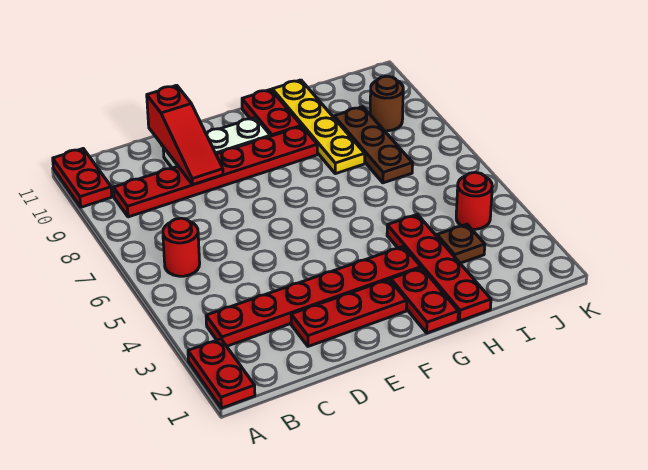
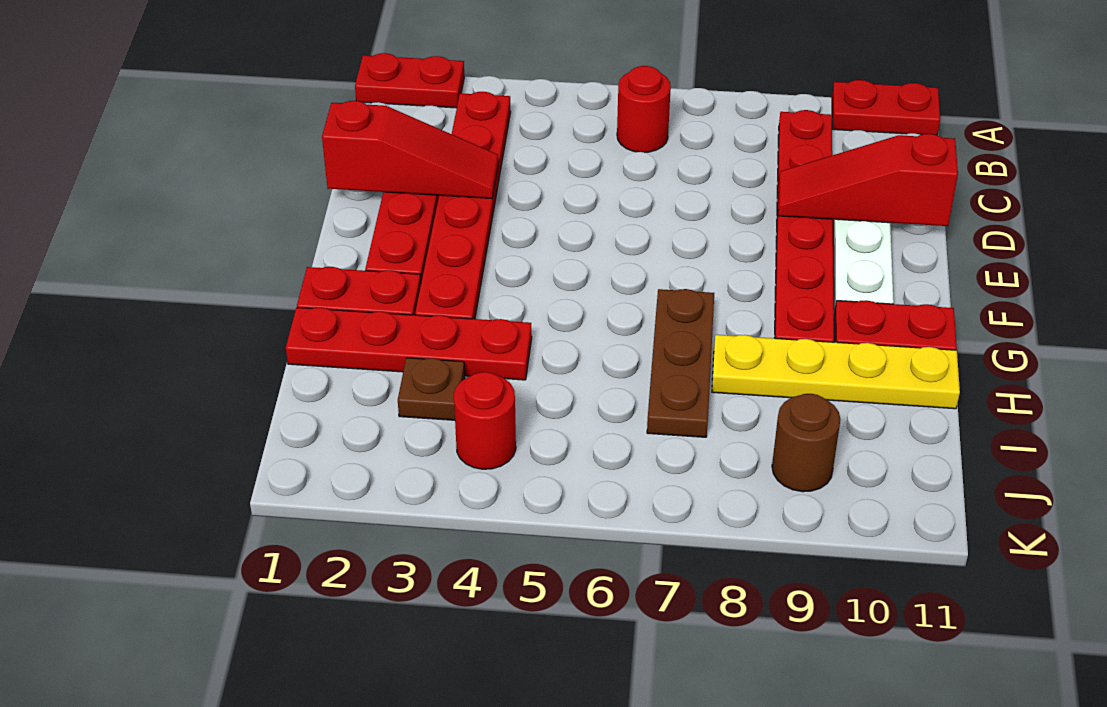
none -> red 1x3 slope [322,101,498,199]
brown 1x3 plate [334,107,413,183] -> brown 1x3 plate turned to [647,289,714,437]

